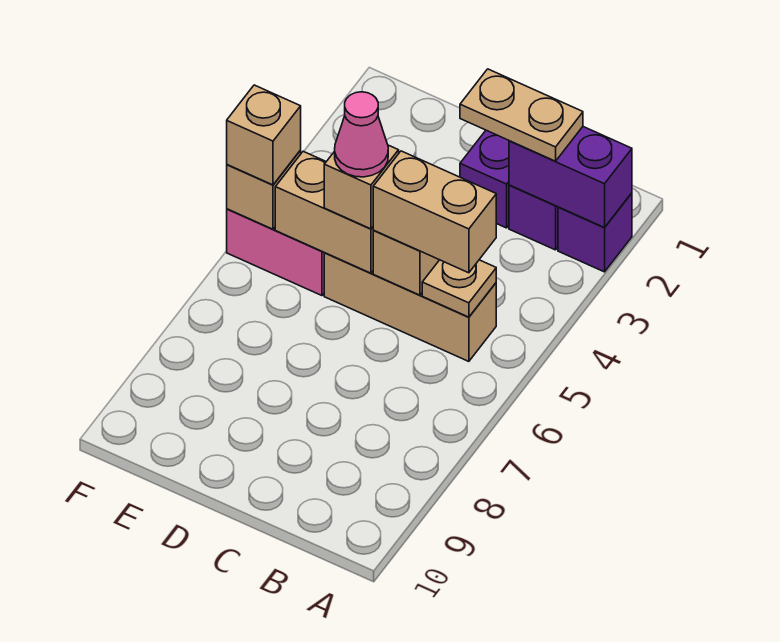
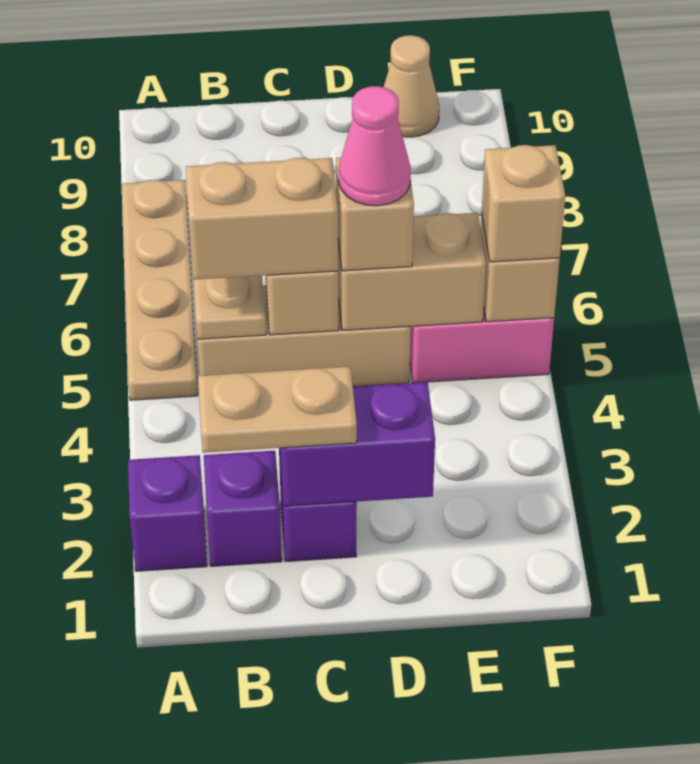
purple 1x2 brick [509,127,632,228] -> purple 1x2 brick moved to [279,382,435,506]
none -> tan 1x4 plate [122,180,198,400]
none -> tan 1x1 cone [384,35,439,137]

